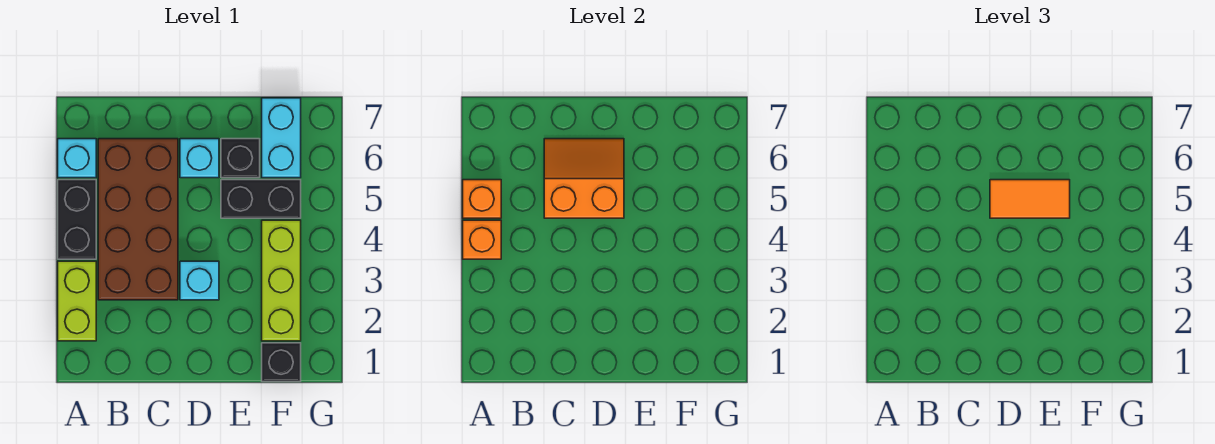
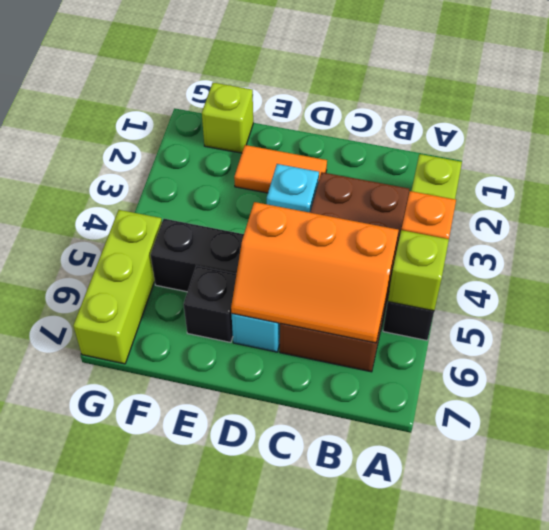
orange 1x1 brick [463,180,501,218] -> lime 1x1 brick [388,230,449,311]
cyan 1x1 brick [58,139,96,178] -> none
orange 2x2 slope [544,139,624,218] -> orange 2x3 slope [231,202,399,343]
orange 1x2 tile [990,180,1070,218] -> orange 1x2 tile moved to [234,145,327,193]
black 1x1 brick [262,343,301,382] -> lime 1x1 brick [202,83,253,153]
lime 1x3 brick [262,220,301,341] -> lime 1x3 brick moved to [73,210,162,364]
cyan 1x2 brick [262,98,301,178] -> none

